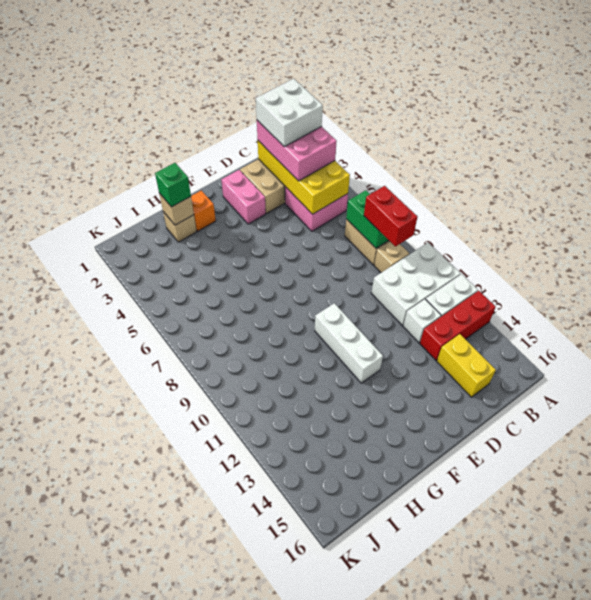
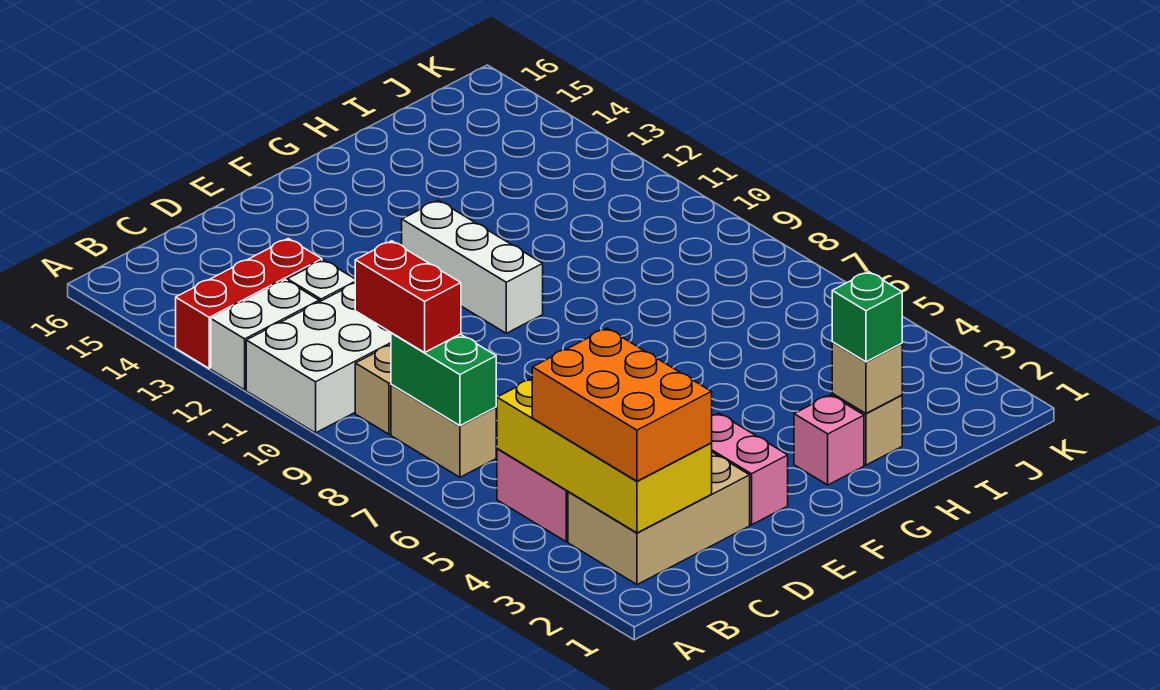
pink 2x3 brick [257,120,337,181] -> orange 2x3 brick [532,328,712,481]
white 2x2 brick [256,79,323,147] -> none
yellow 1x2 brick [437,334,496,397] -> none
orange 1x1 brick [191,190,216,231] -> pink 1x1 brick [794,395,864,485]

